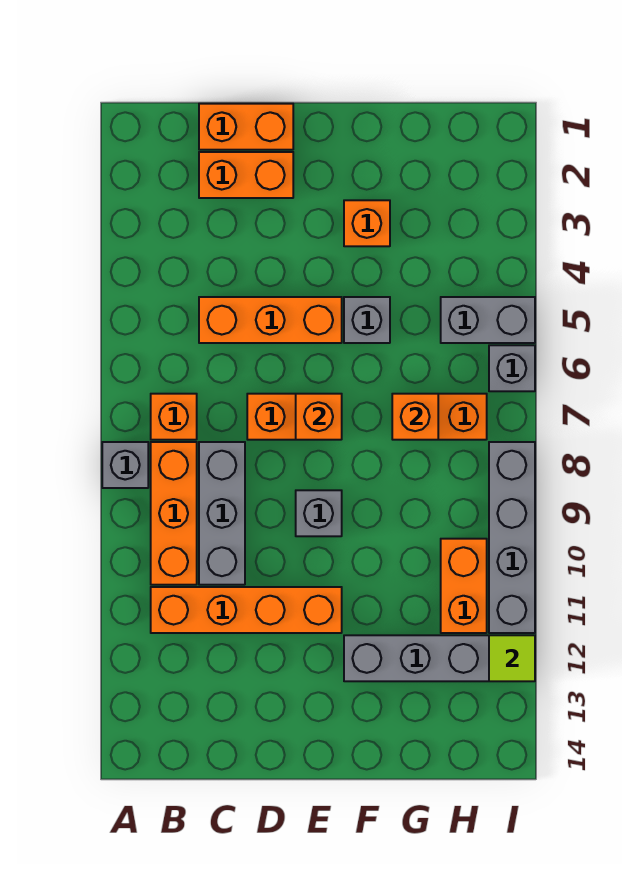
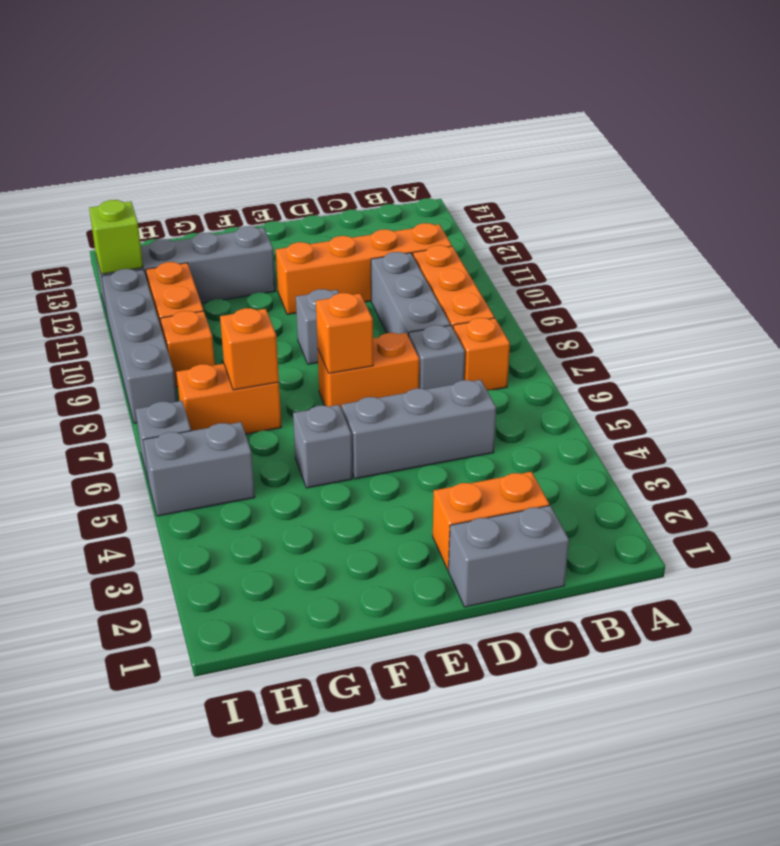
grey 1x1 brick [102,442,148,488] -> grey 1x1 brick moved to [409,325,465,390]
orange 1x2 brick [199,104,293,150] -> grey 1x2 brick [448,506,569,607]
orange 1x3 brick [199,297,342,343] -> grey 1x3 brick [342,380,496,479]
orange 1x1 brick [344,200,390,246] -> orange 1x1 brick moved to [160,311,215,387]
lime 1x1 tile [489,635,535,681] -> lime 1x1 brick [89,200,143,274]

